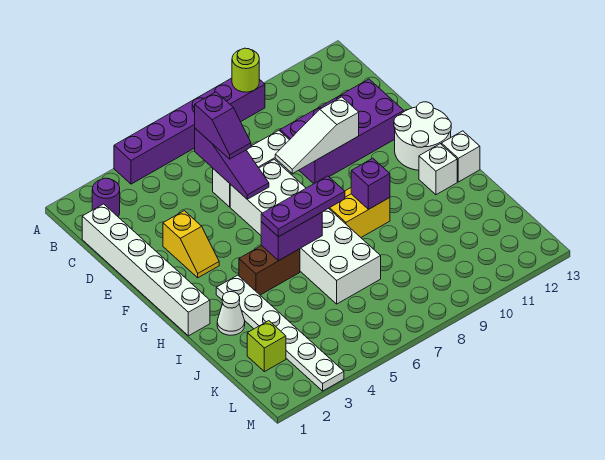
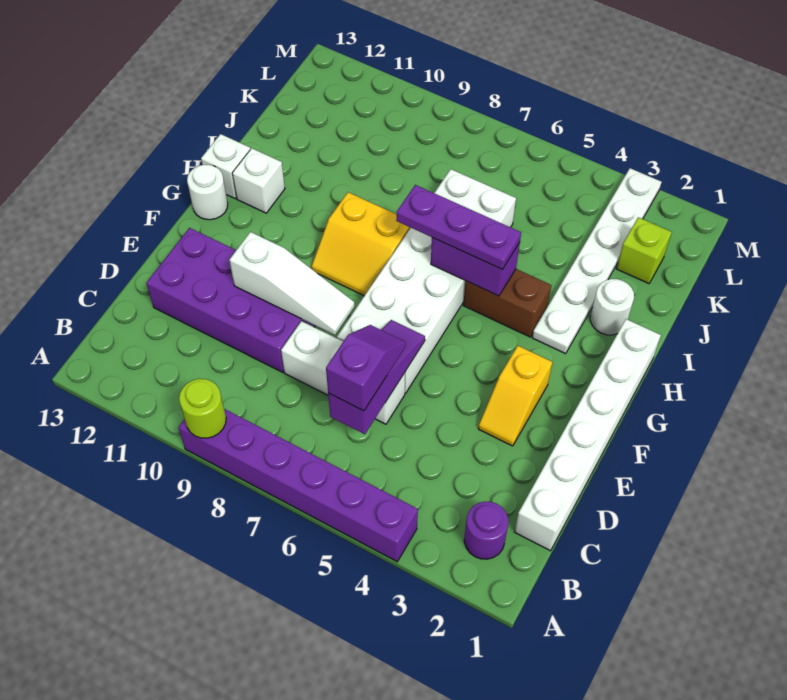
yellow 1x2 slope [163,211,219,278] -> yellow 1x2 slope turned to [478,346,552,446]
white 2x2 round brick [394,102,451,170] -> white 1x1 round brick [187,165,228,220]
purple 1x1 brick [351,158,390,209] -> none
white 1x1 cone [217,292,245,335] -> white 1x1 round brick [590,279,634,335]

